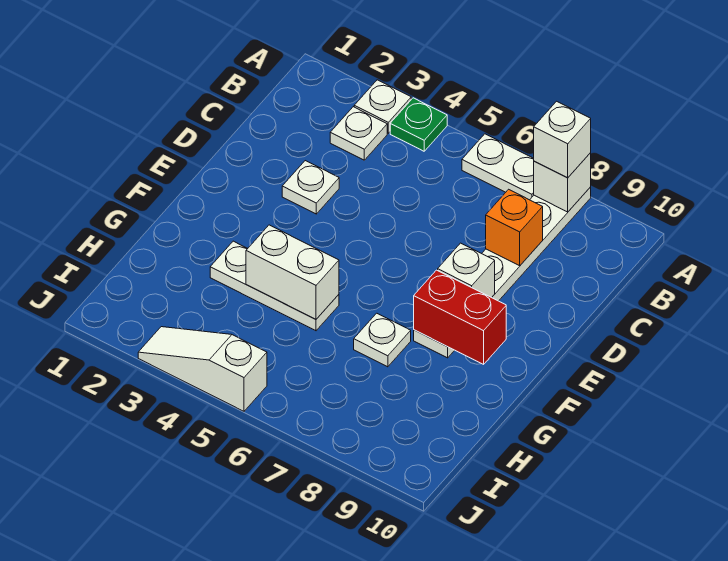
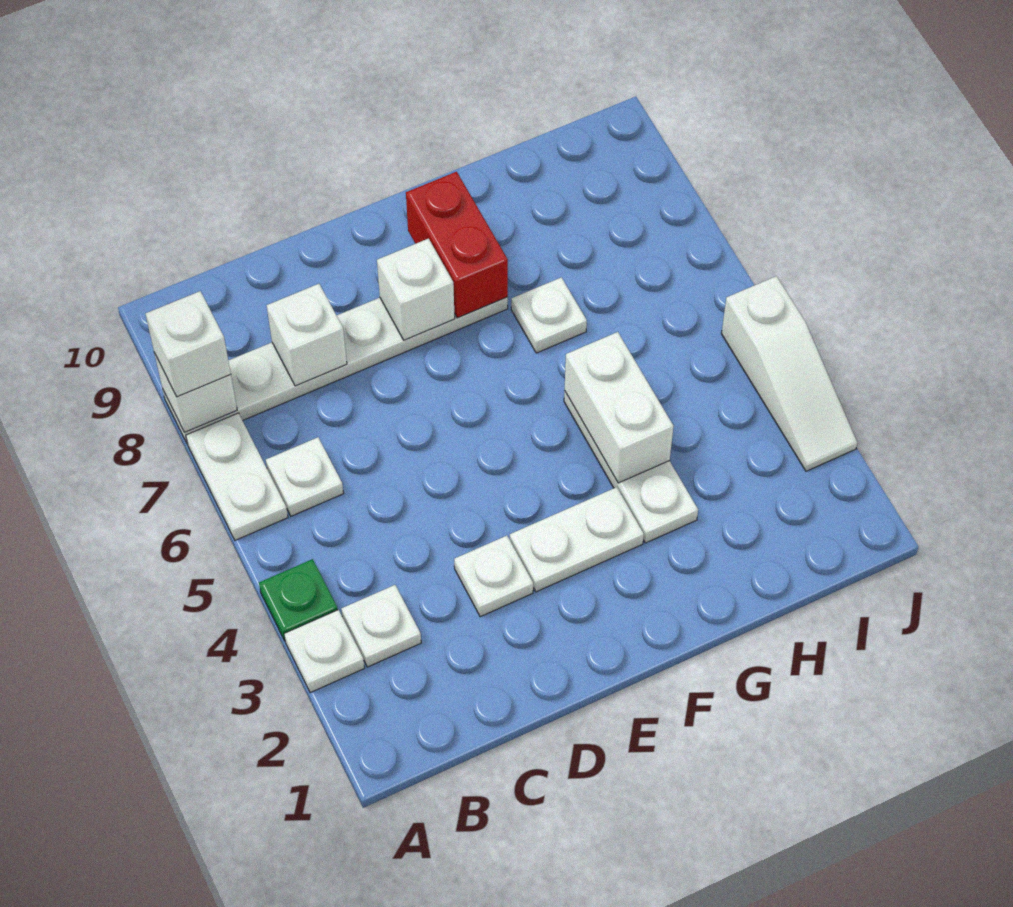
none -> white 1x1 plate [266,437,344,516]
orange 1x1 brick [486,189,543,266] -> white 1x1 brick [267,284,347,386]
none -> white 1x2 plate [510,487,644,592]

